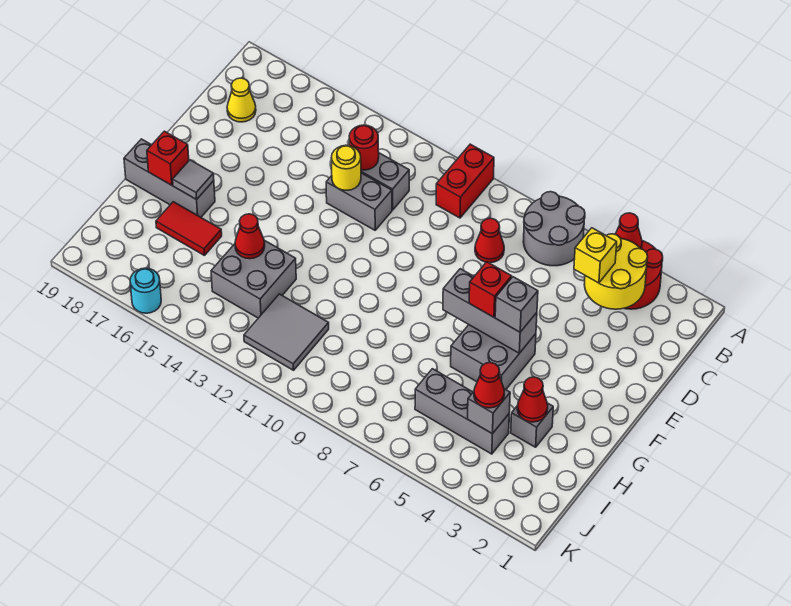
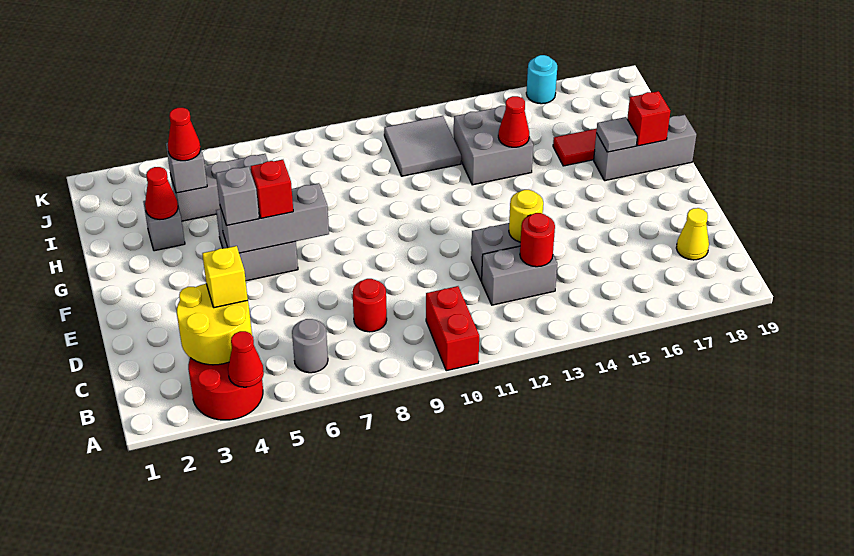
grey 2x2 round brick [523,192,585,266] -> grey 1x1 round brick [292,319,328,373]
red 1x1 cone [475,218,504,263] -> red 1x1 round brick [352,279,387,332]

